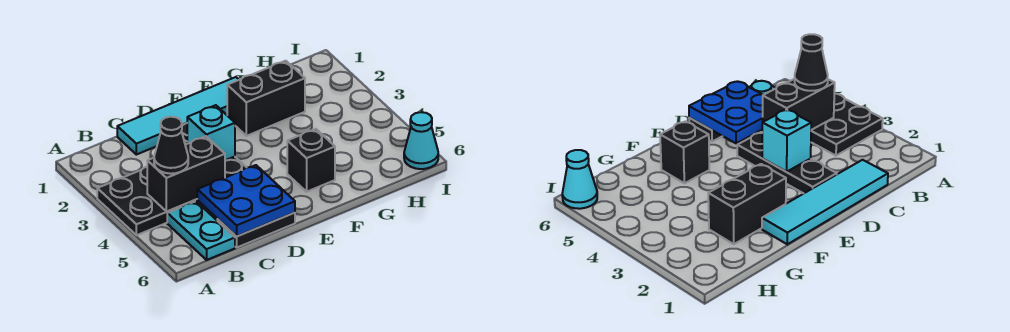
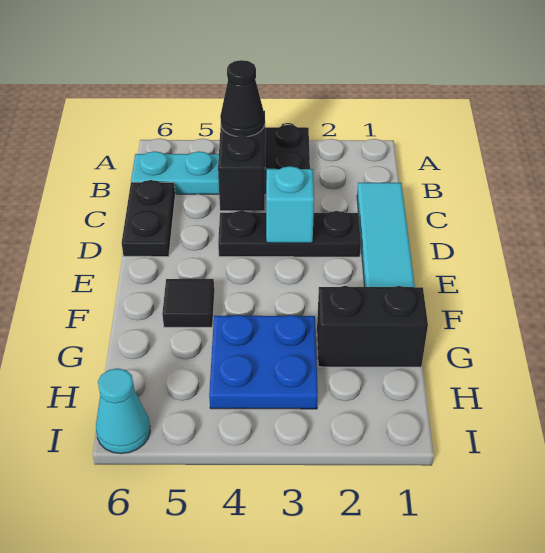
blue 2x2 plate [197,165,295,236] -> blue 2x2 plate moved to [209,315,318,409]
black 1x2 brick [227,61,305,136] -> black 1x2 brick turned to [317,286,428,367]
black 1x1 brick [287,129,335,192] -> black 1x1 tile [162,279,214,327]

